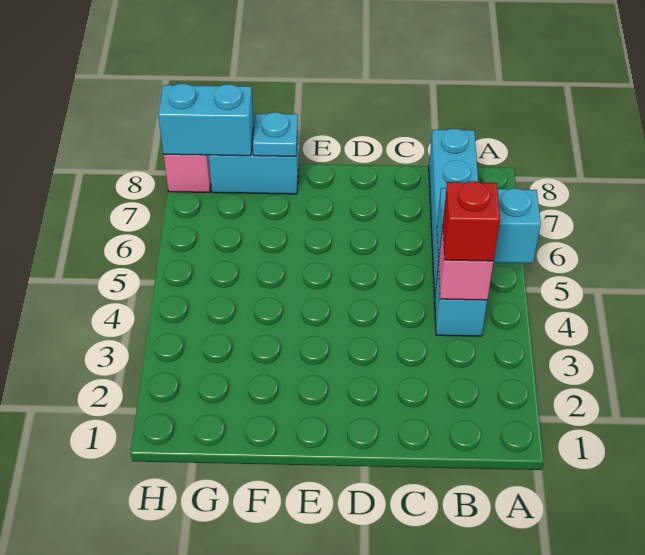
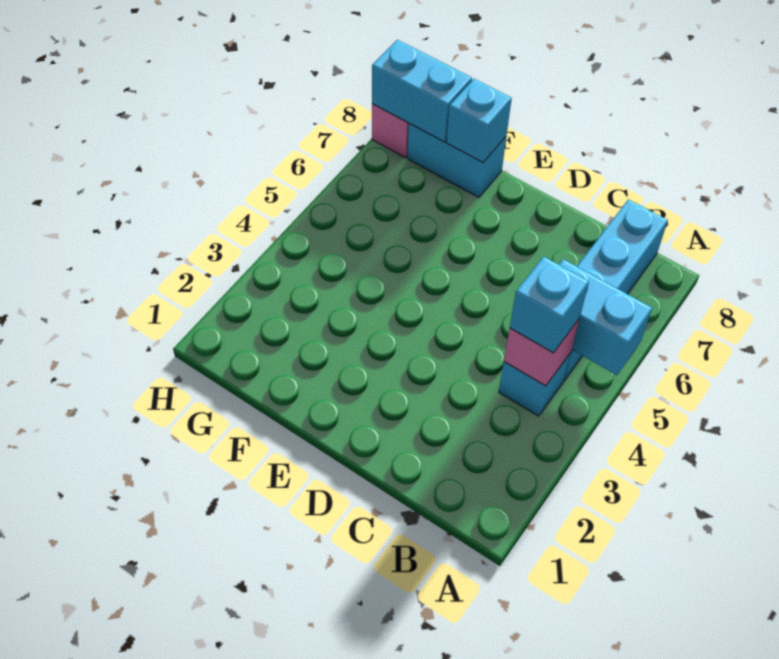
red 1x1 brick [442,181,500,261] -> cyan 1x1 brick [510,257,589,353]
cyan 1x1 plate [253,112,298,156] -> cyan 1x1 brick [447,79,512,162]

